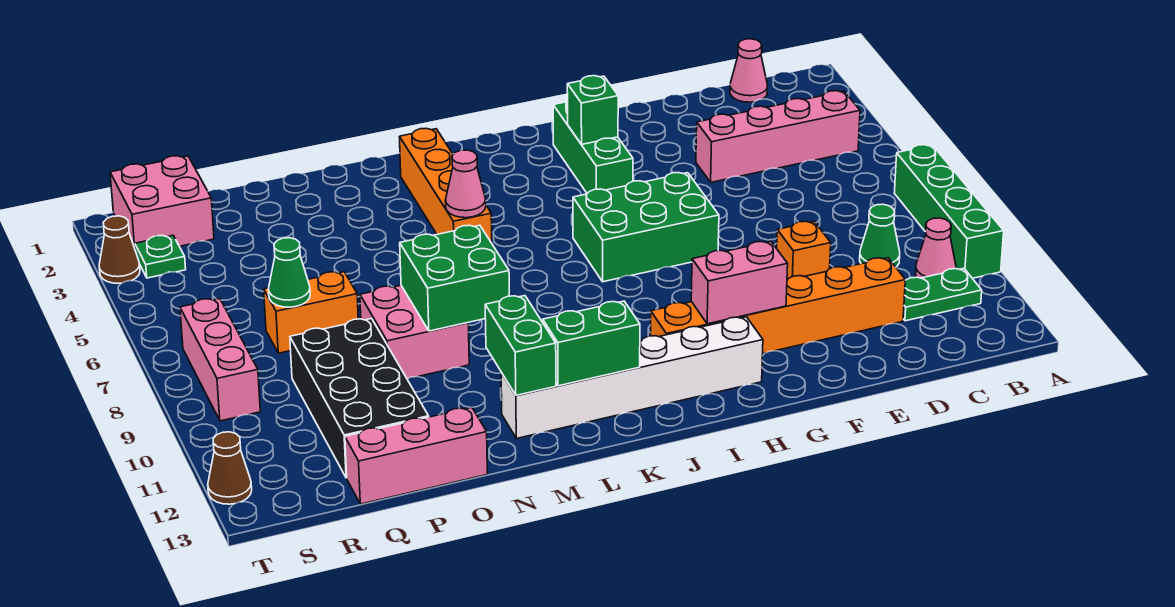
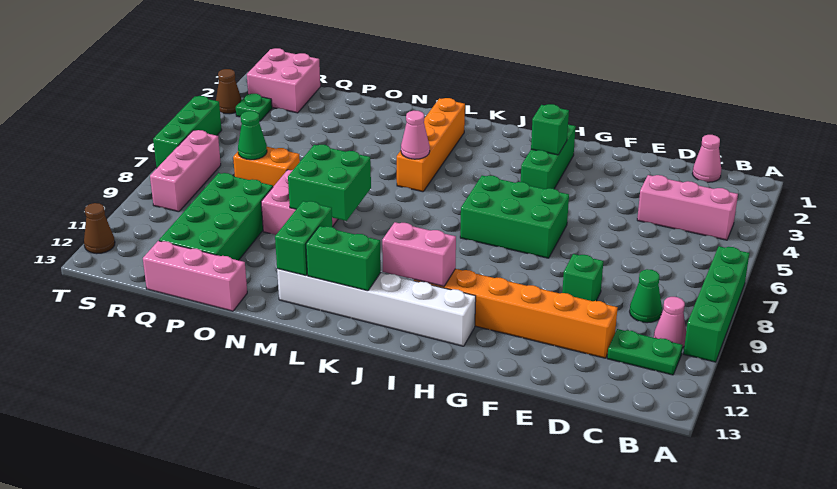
pink 1x4 brick [696,91,860,182] -> pink 1x3 brick [637,175,738,240]
orange 1x1 brick [777,221,831,280] -> green 1x1 brick [562,254,603,301]
pink 1x2 brick [691,241,788,324] -> pink 1x2 brick moved to [382,222,456,287]
black 2x4 brick [290,319,429,478] -> green 2x4 brick [159,173,273,260]
none -> green 1x3 brick [153,96,222,168]

